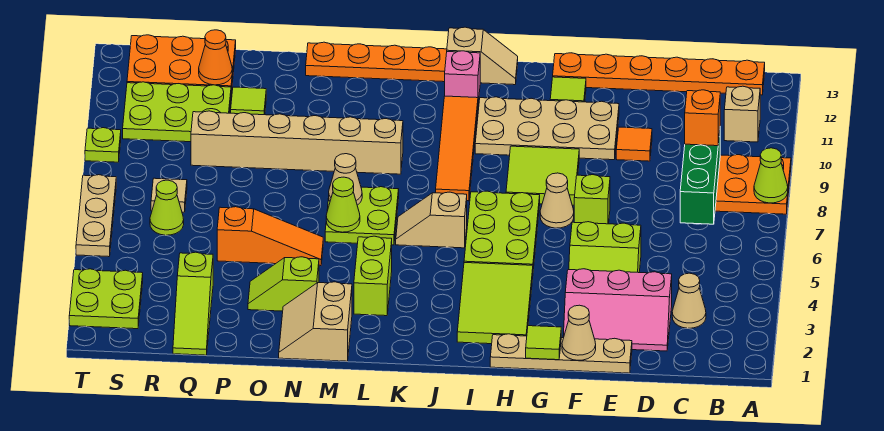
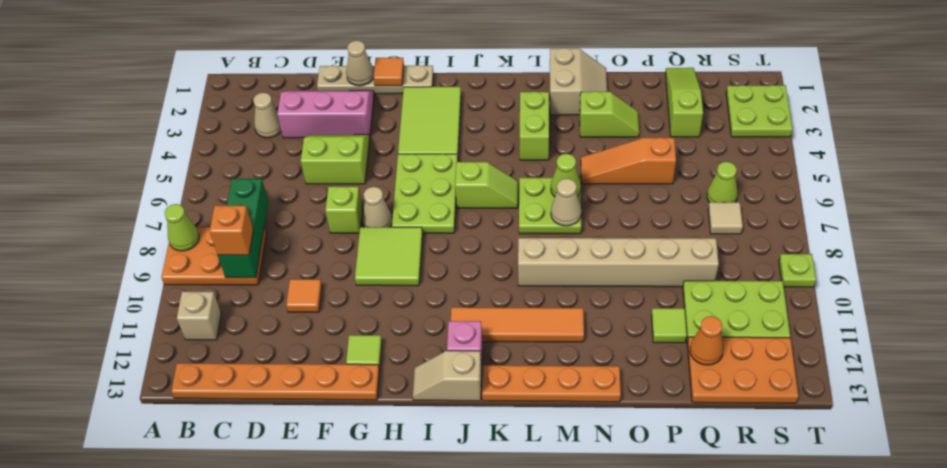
tan 2x4 plate [475,97,619,160] -> none
lime 1x1 tile [526,326,561,360] -> orange 1x1 tile [374,58,404,86]
tan 1x2 slope [396,192,467,248] -> lime 1x2 slope [455,162,518,208]
orange 1x4 tile [436,96,478,201] -> orange 1x4 tile turned to [451,307,584,342]
tan 1x3 plate [76,175,116,257] -> none

